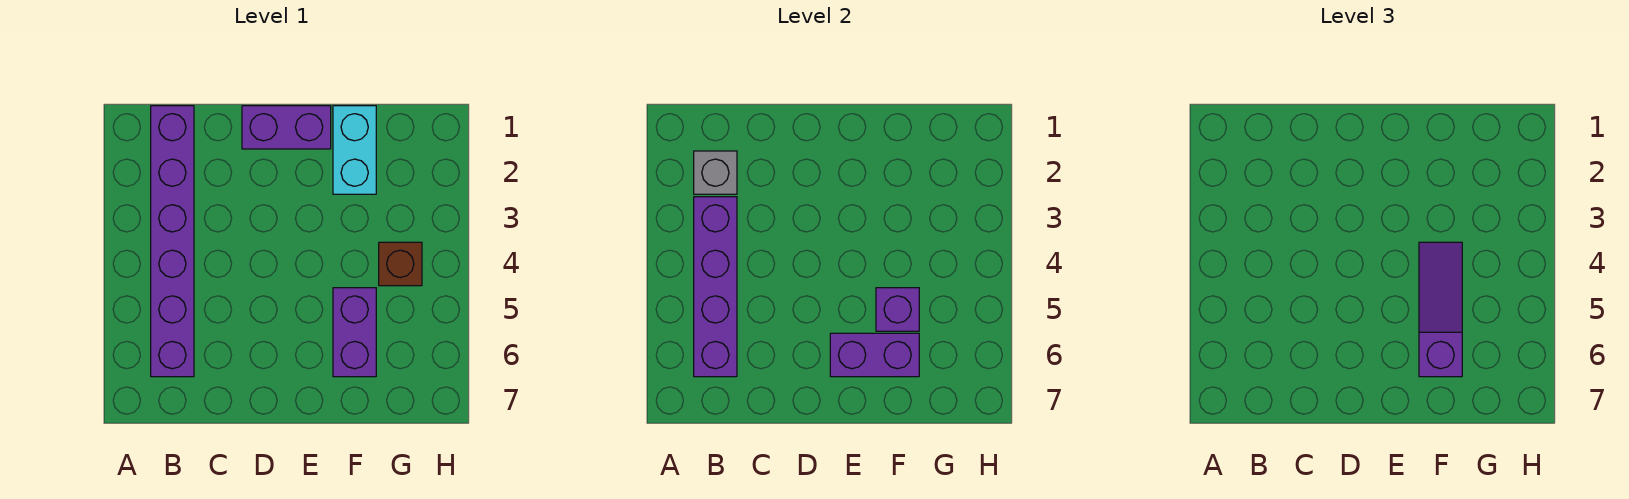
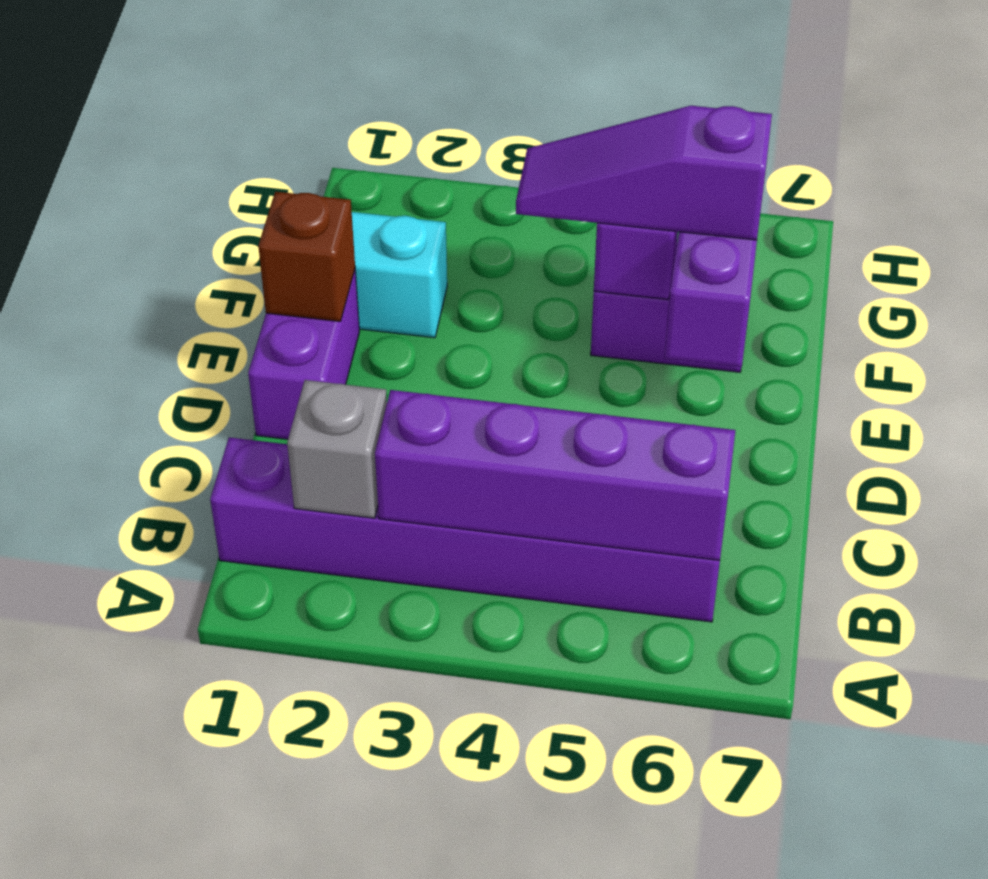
brown 1x1 brick [379,242,422,286] -> brown 1x1 brick moved to [258,192,355,322]

